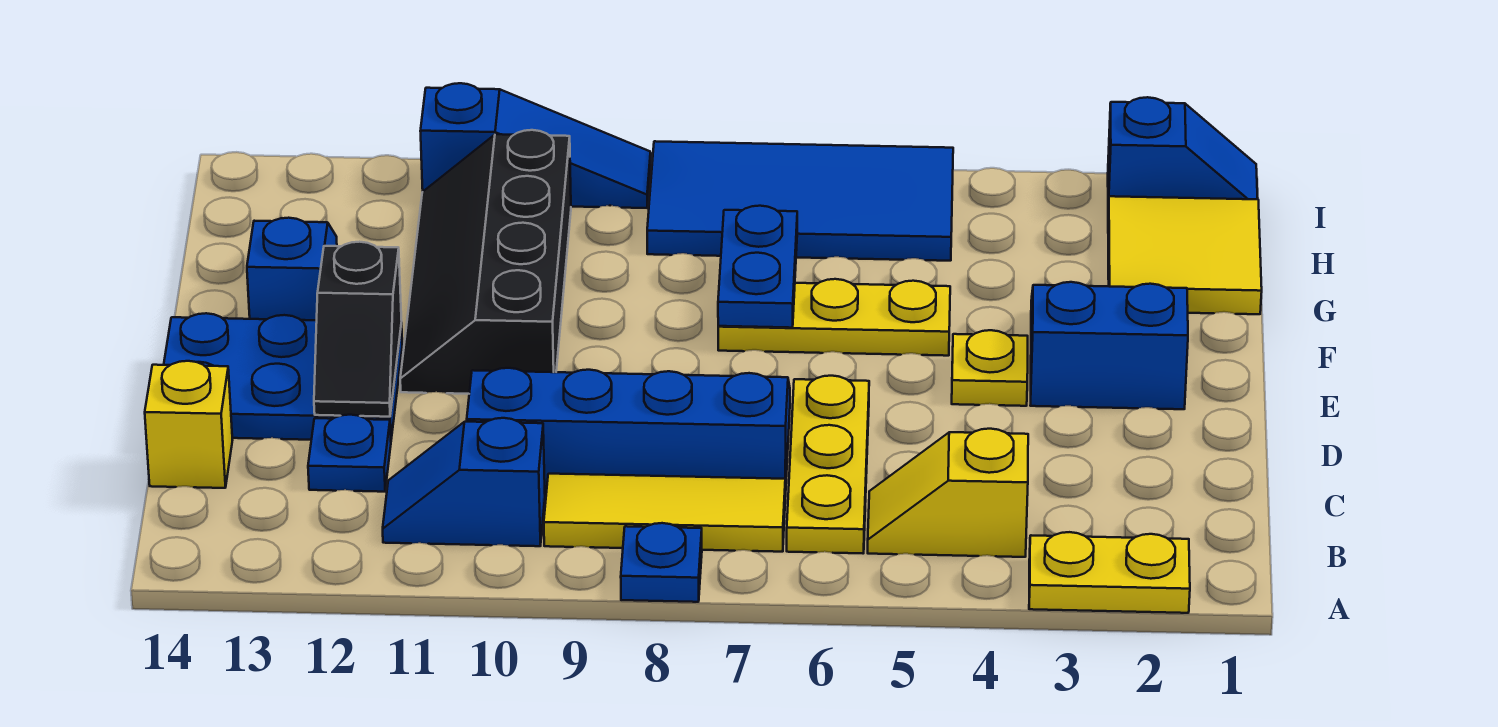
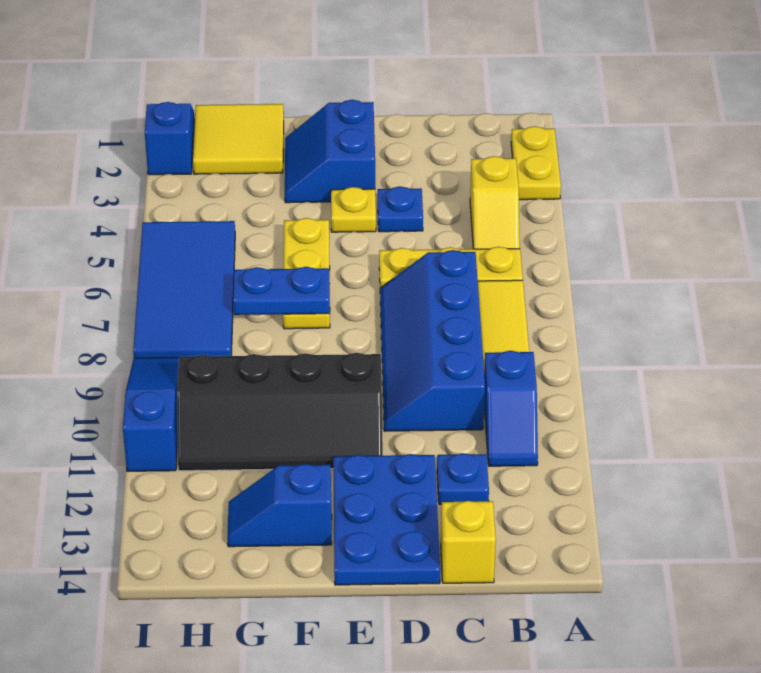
blue 1x1 plate [621,523,702,602] -> blue 1x1 plate moved to [378,186,423,232]
black 1x2 slope [314,242,402,417] -> none

